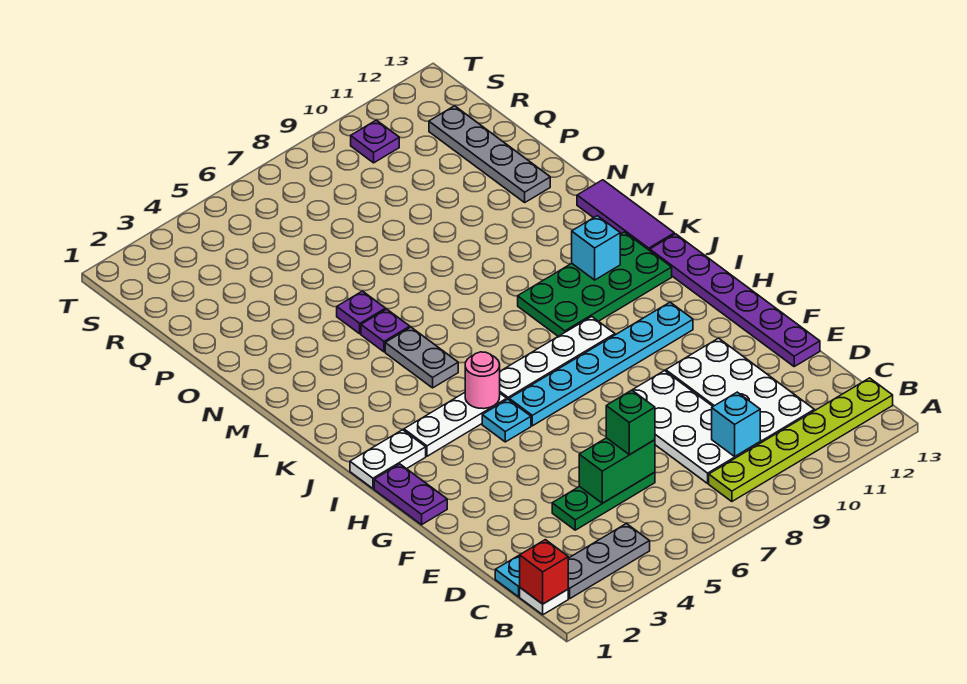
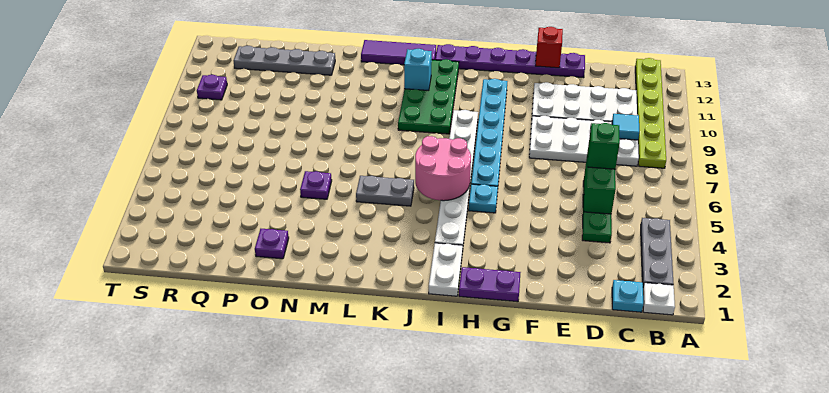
red 1x1 brick [520,540,568,604] -> red 1x1 brick moved to [536,27,563,68]
cyan 1x1 brick [712,392,760,456] -> cyan 1x1 tile [612,114,639,140]
pink 1x1 round brick [465,352,500,409] -> pink 2x2 round brick [415,136,471,201]
purple 1x1 plate [361,309,410,352] -> purple 1x1 plate moved to [255,229,289,259]

